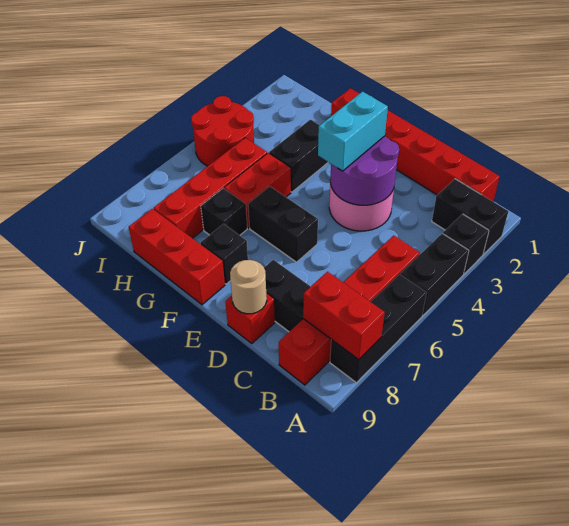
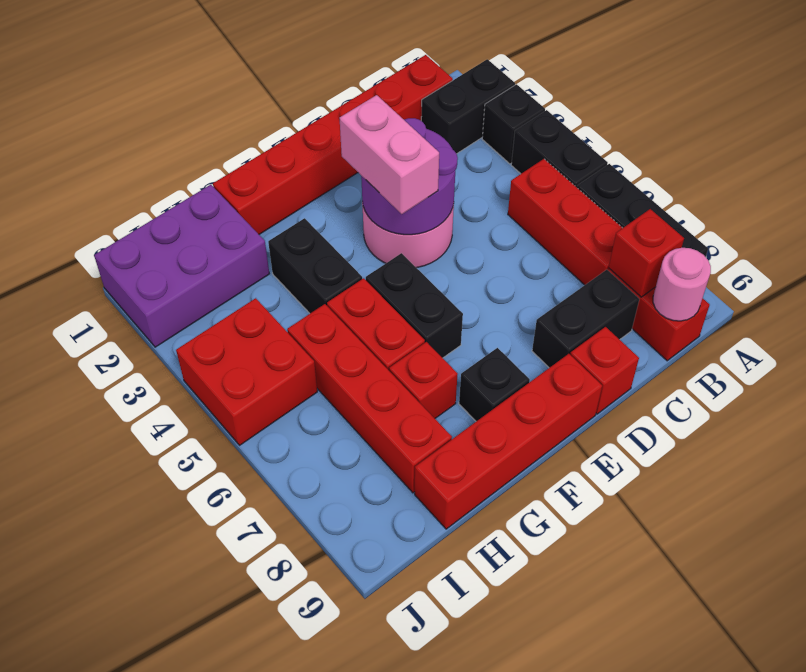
red 1x2 brick [303,272,385,359] -> red 1x1 brick [609,209,684,297]
none -> pink 1x1 round brick [653,248,711,321]
tan 1x1 round brick [230,260,267,314] -> none
cyan 1x2 brick [318,92,388,171] -> pink 1x2 brick [339,95,439,214]
black 1x2 brick [248,186,318,262] -> black 1x2 brick turned to [366,253,463,358]
red 1x3 brick [129,209,225,305] -> red 1x4 brick [415,354,602,529]
black 1x1 brick [201,188,247,235] -> red 1x1 brick [389,342,458,418]
none -> purple 2x3 brick [94,185,269,347]
red 2x2 round brick [191,96,254,166] -> red 2x2 brick [176,298,317,445]

